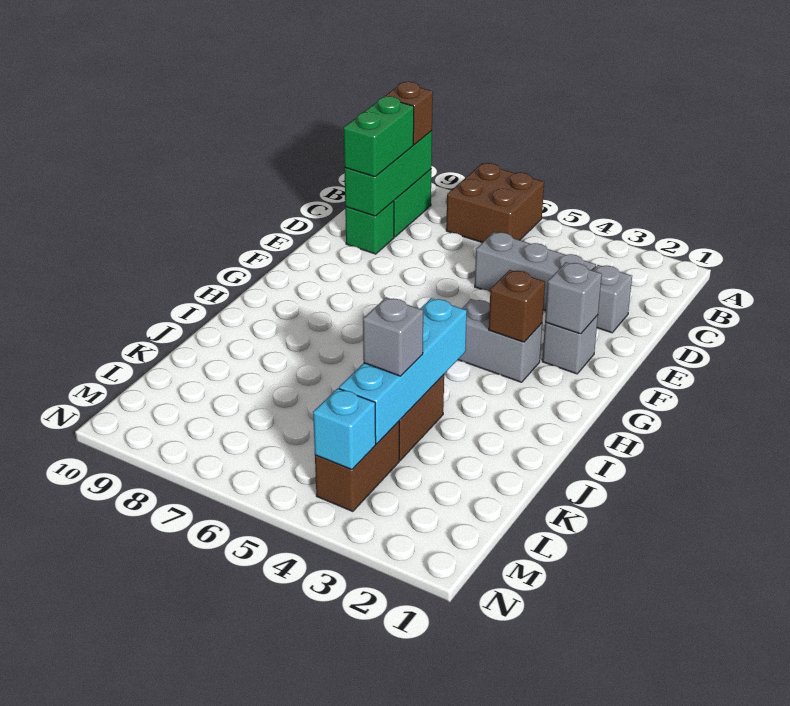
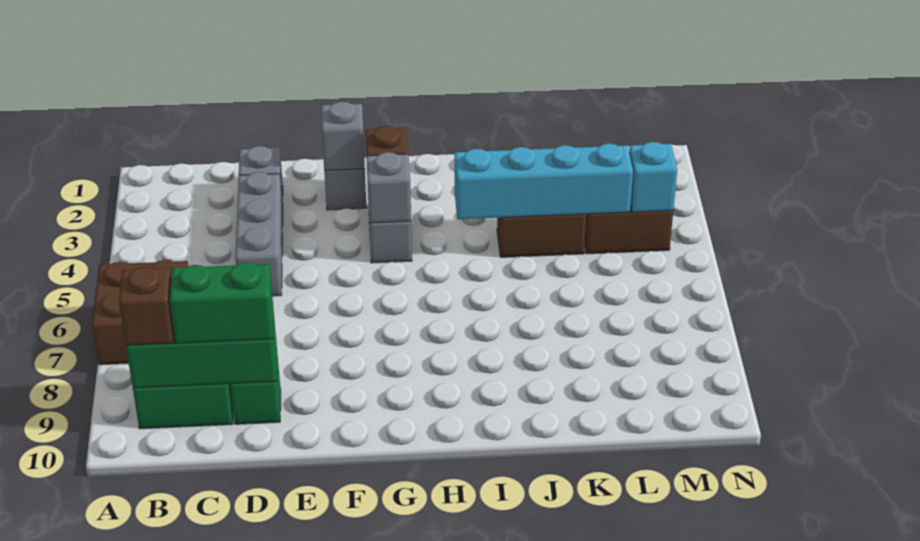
grey 1x1 brick [363,297,423,376] -> grey 1x1 brick moved to [366,152,411,223]

